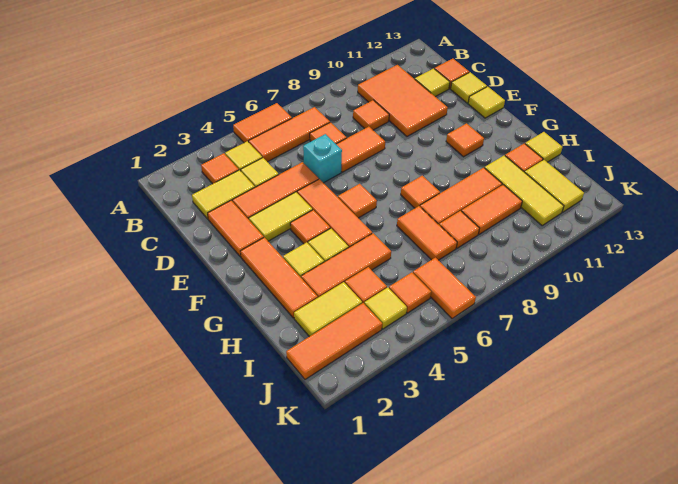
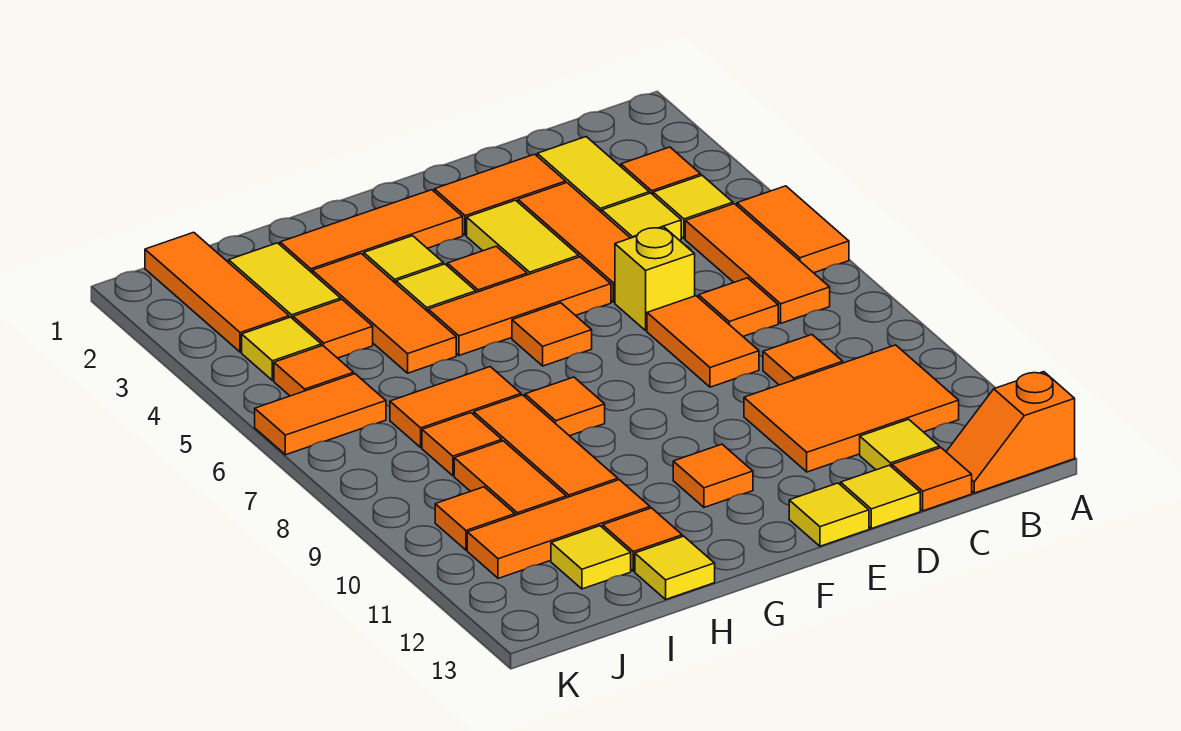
none -> orange 1x2 slope [946,372,1075,493]
cyan 1x1 brick [303,134,342,183] -> yellow 1x1 brick [615,227,695,330]
yellow 1x3 tile [485,155,564,225] -> orange 1x3 tile [467,480,650,578]
yellow 1x2 tile [525,160,584,212] -> yellow 1x1 tile [551,526,631,589]
none -> orange 1x1 tile [435,487,515,550]

